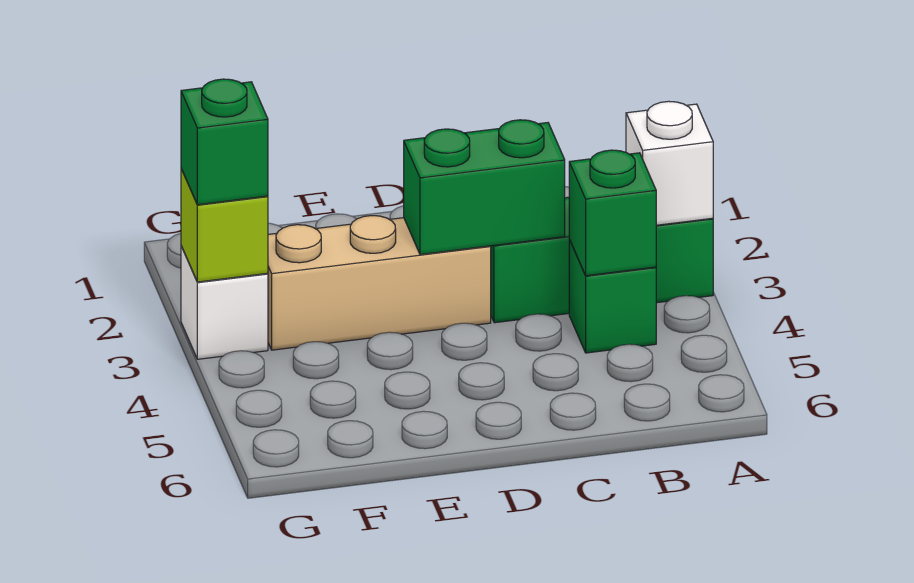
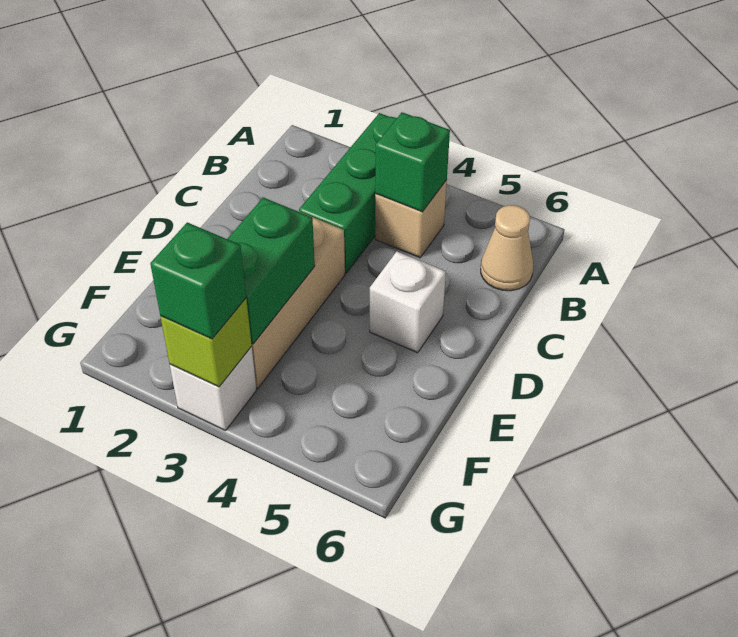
white 1x1 brick [626,101,713,225] -> white 1x1 brick moved to [370,251,446,353]
green 1x1 brick [569,239,656,353] -> tan 1x1 brick [375,180,447,258]
none -> tan 1x1 cone [481,205,533,291]
green 1x2 brick [404,120,565,254] -> green 1x2 brick moved to [228,197,315,344]

